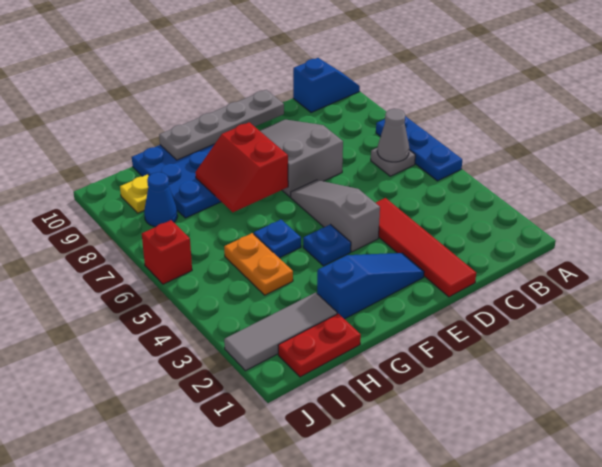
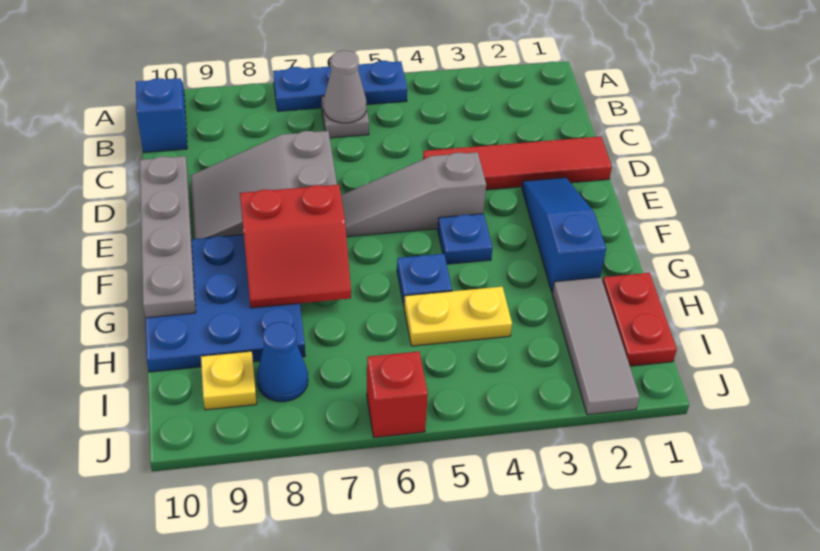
orange 1x2 plate [224,233,293,295] -> yellow 1x2 plate [404,287,512,346]

